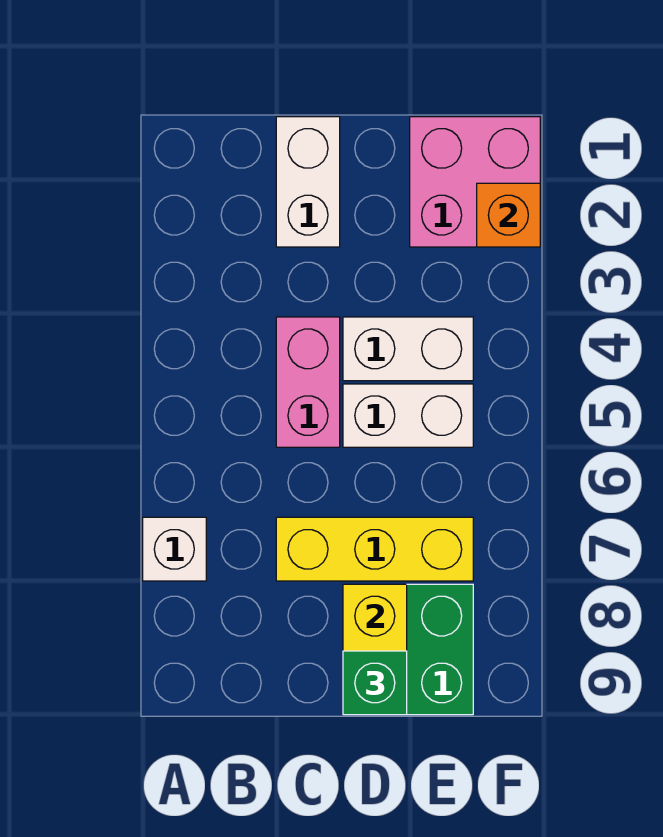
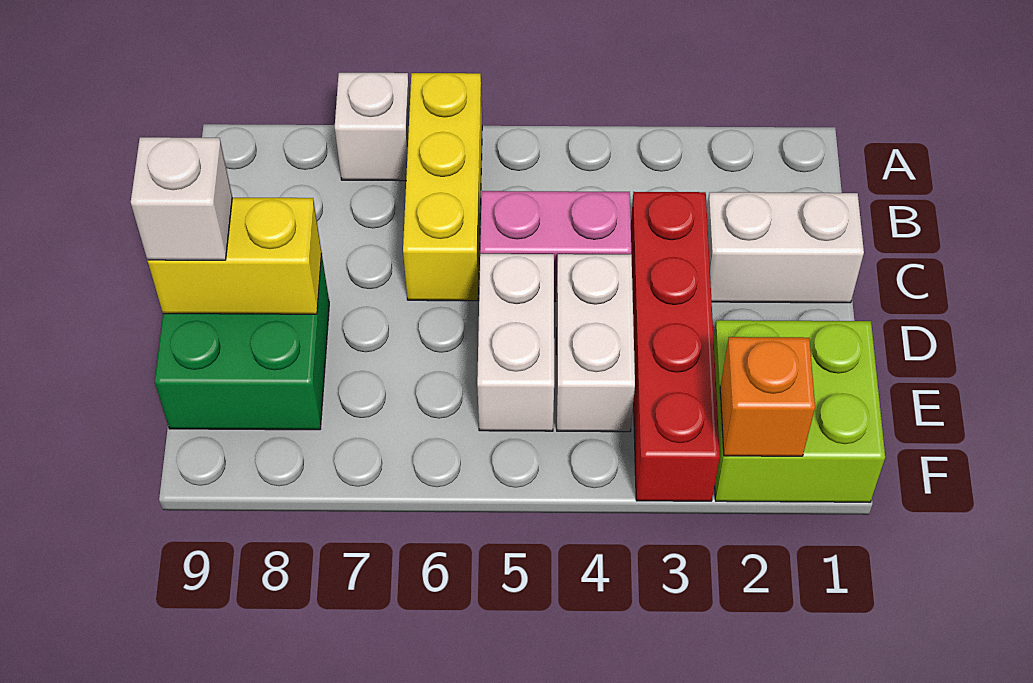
none -> red 1x4 brick [631,192,720,501]
yellow 1x3 brick [276,517,473,581] -> yellow 1x3 brick moved to [403,73,482,301]
green 1x1 brick [343,651,407,715] -> white 1x1 brick [131,137,232,260]
pink 2x2 brick [410,117,540,247] -> lime 2x2 brick [714,320,885,502]

